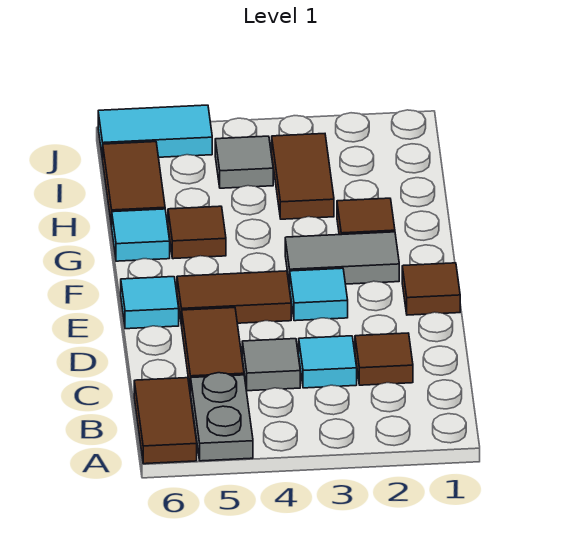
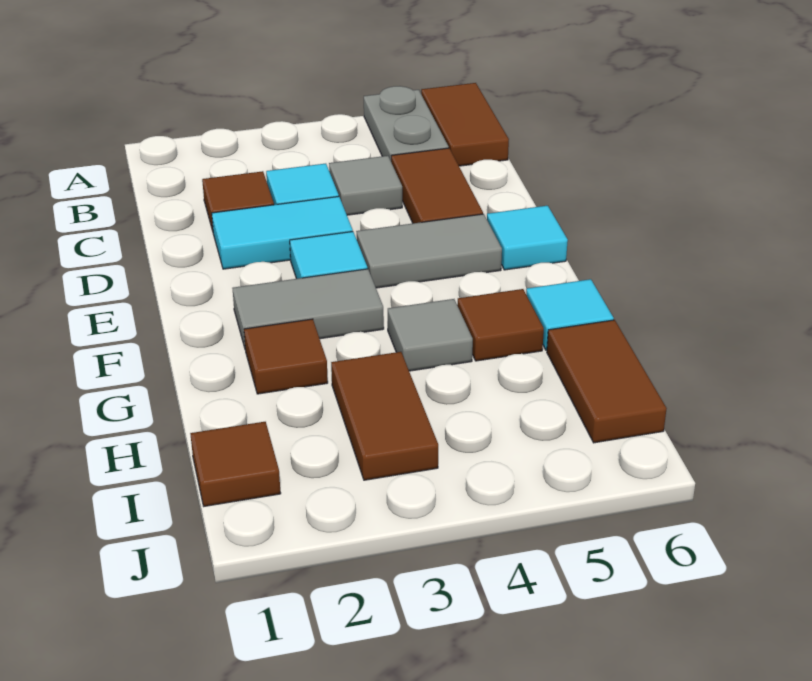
brown 1x1 tile [402,263,460,315] -> brown 1x1 tile moved to [190,422,281,506]
brown 1x2 tile [177,271,291,326] -> grey 1x2 tile [356,214,502,288]
grey 1x1 tile [215,136,273,188] -> grey 1x1 tile moved to [388,299,473,371]
cyan 1x2 tile [98,105,212,160] -> cyan 1x2 tile moved to [212,196,353,269]

